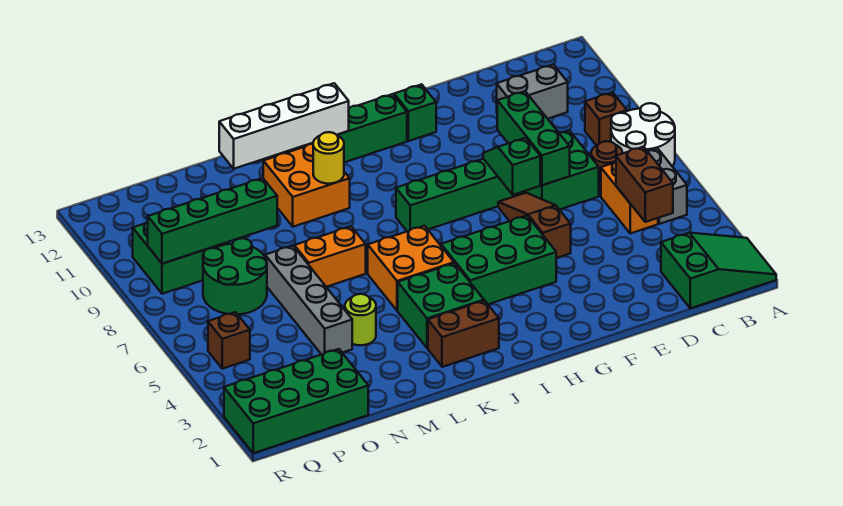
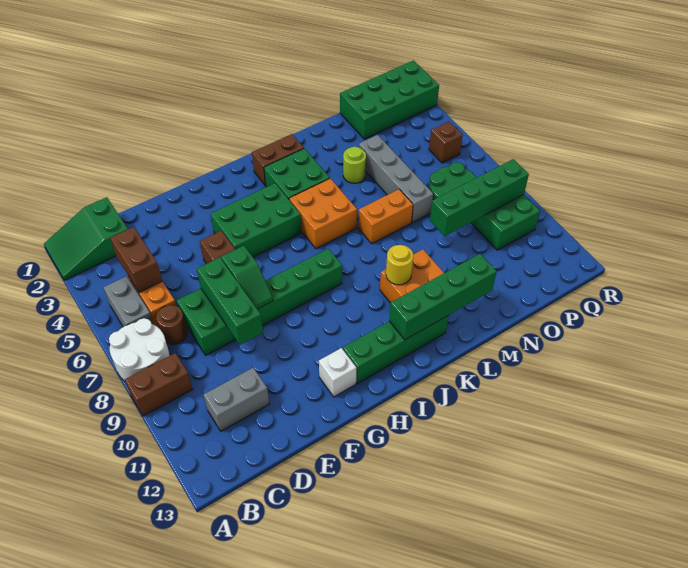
brown 1x1 brick [585,92,627,145] -> brown 1x2 brick [125,353,193,416]
green 1x1 brick [394,84,436,141] -> white 1x1 brick [319,348,356,397]
white 1x4 brick [219,83,349,169] -> green 1x4 brick [389,254,497,340]

